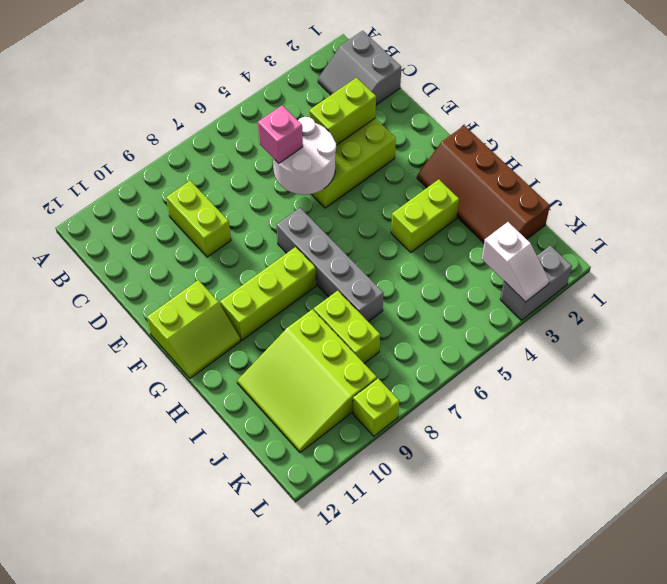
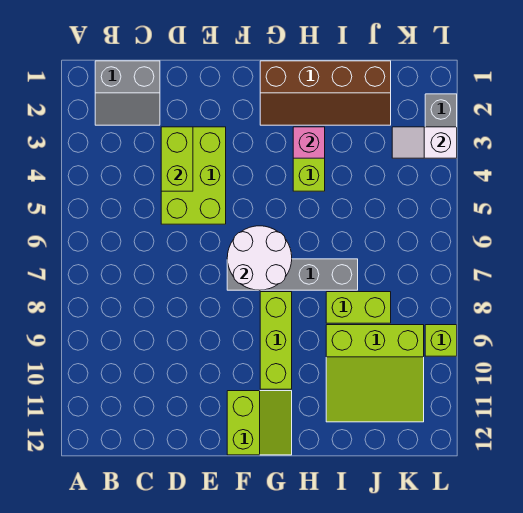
lime 1x2 brick [166,181,231,257] -> none
white 2x2 round brick [273,117,336,195] -> white 2x2 round brick moved to [227,226,292,290]
pink 1x1 brick [258,105,303,163] -> pink 1x1 brick moved to [293,127,325,158]
white 1x2 slope [482,222,549,302] -> white 1x2 slope turned to [392,127,457,158]

